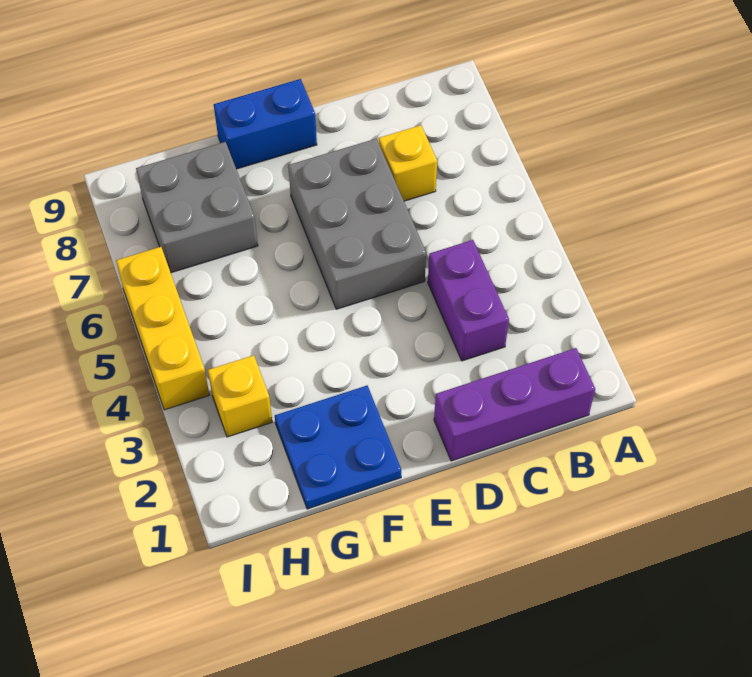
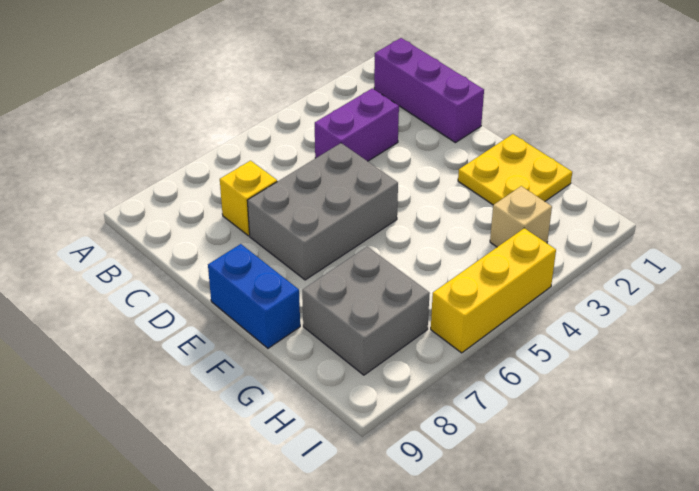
blue 2x2 plate [275,386,401,509] -> yellow 2x2 plate [458,134,572,205]
yellow 1x1 brick [208,355,272,437] -> tan 1x1 brick [490,186,552,247]

